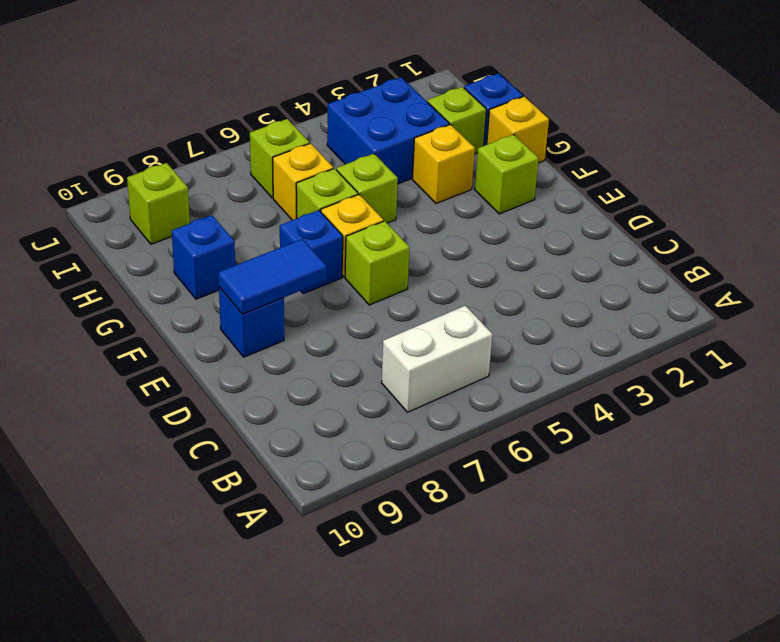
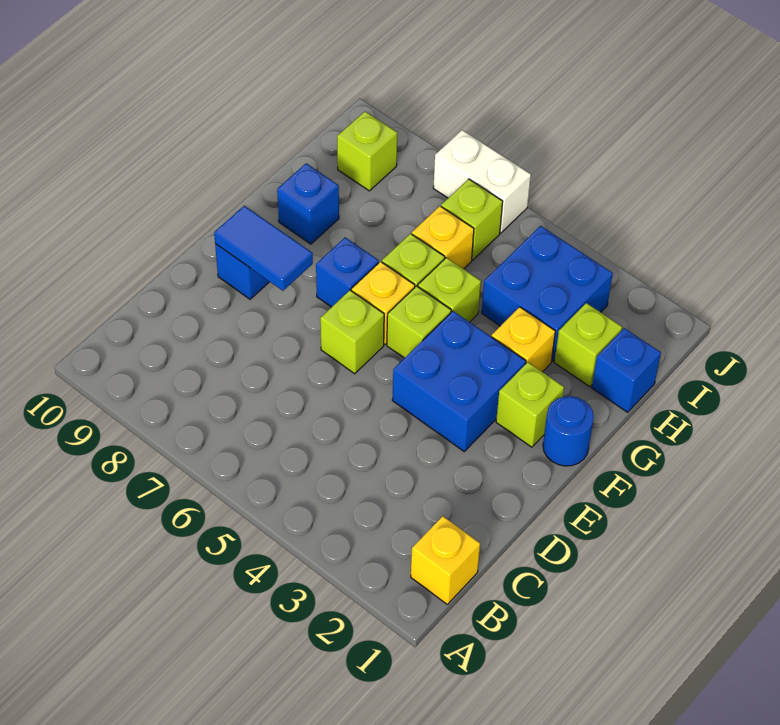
white 1x2 brick [382,306,492,412] -> white 1x2 brick moved to [433,130,531,233]
none -> blue 2x2 brick [392,311,526,451]
none -> blue 1x1 round brick [543,396,594,466]
none -> lime 1x1 brick [387,286,451,358]
yellow 1x1 brick [487,97,549,163] -> yellow 1x1 brick moved to [411,516,480,604]

